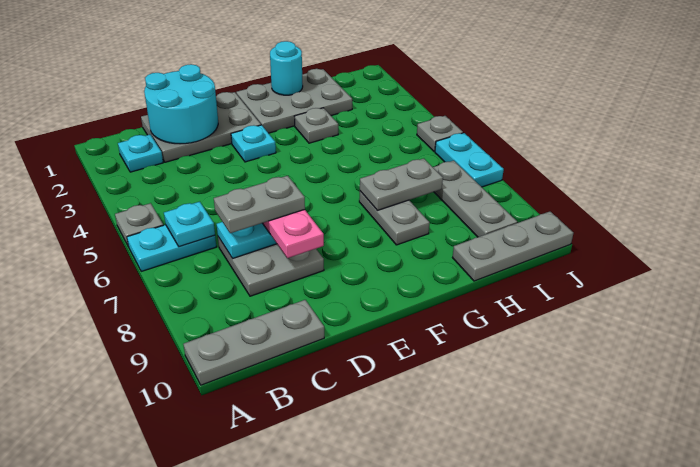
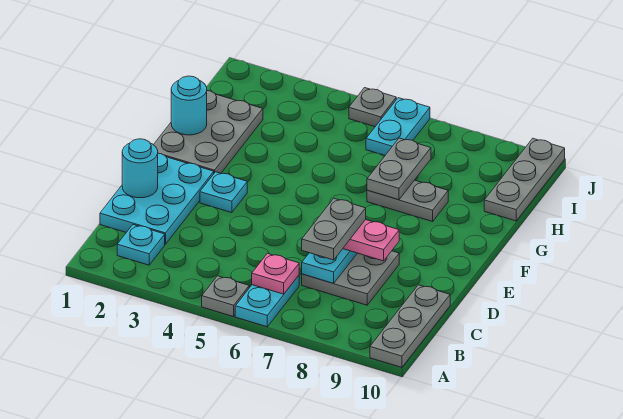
cyan 1x1 plate [164,202,215,246] -> pink 1x1 plate [252,253,299,294]
grey 2x3 plate [141,92,261,162] -> cyan 2x3 plate [100,153,214,244]
cyan 2x2 round brick [144,64,218,144] -> cyan 1x1 round brick [122,139,158,198]
grey 1x1 plate [294,108,338,143] -> none
grey 1x3 plate [433,161,517,237] -> none
cyan 1x2 plate [435,133,504,187] -> cyan 1x2 plate turned to [366,98,430,155]

